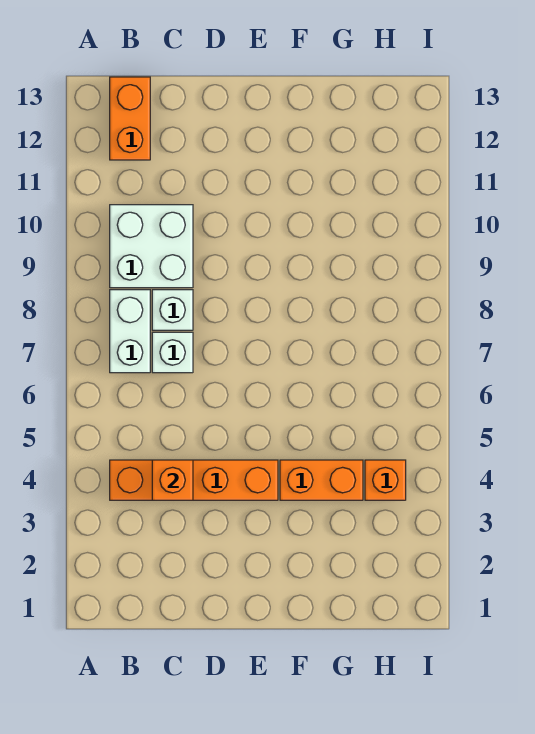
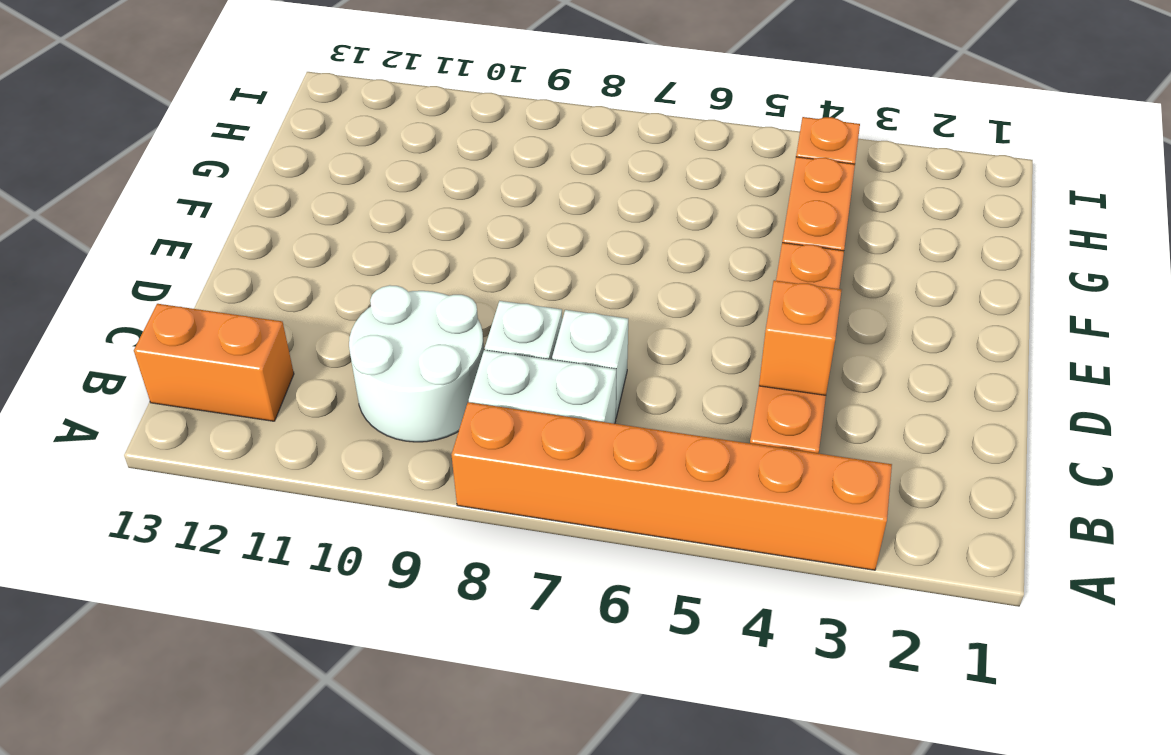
none -> orange 1x6 brick [452,402,892,570]
white 2x2 brick [110,205,193,288] -> white 2x2 round brick [349,285,484,442]

